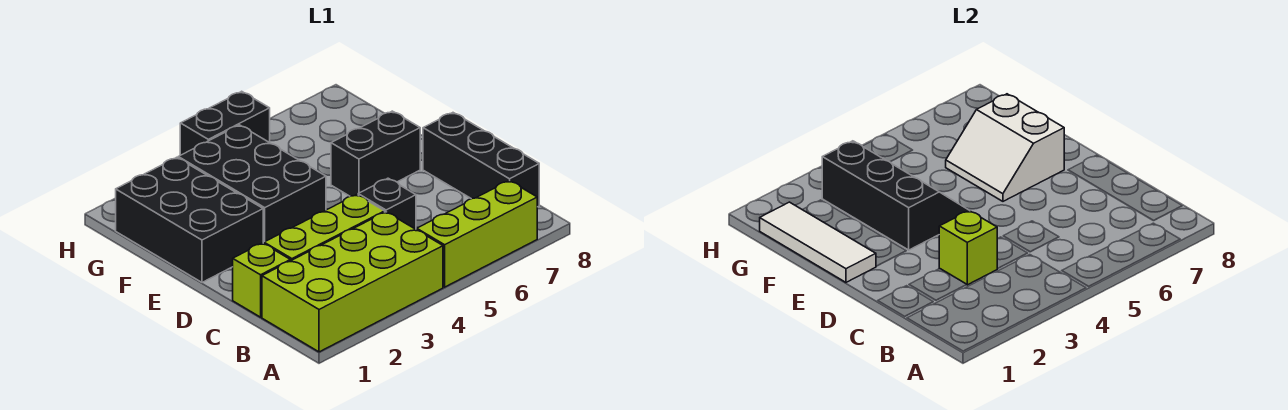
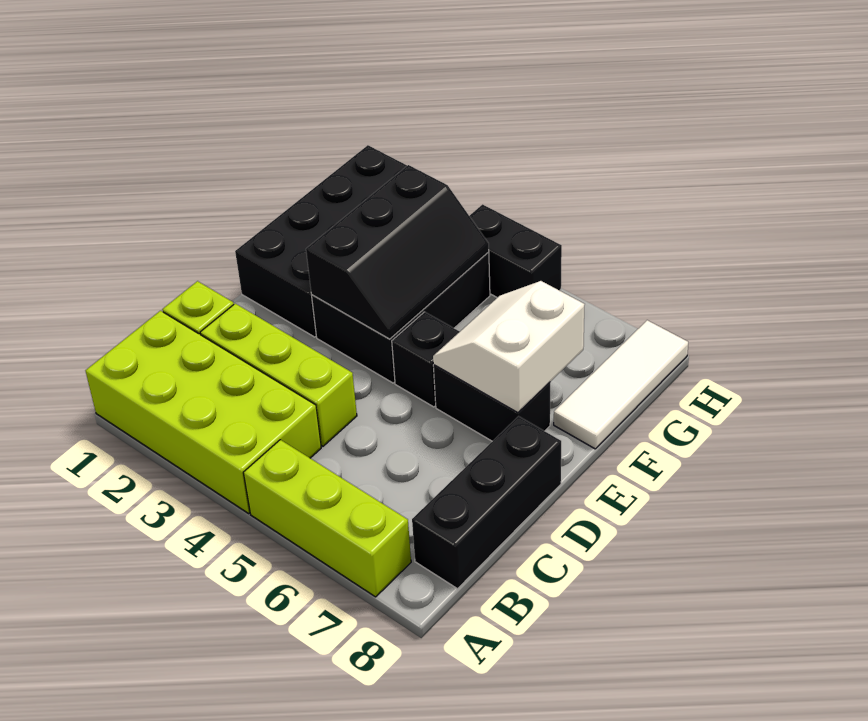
lime 1x1 brick [939,211,997,285] -> none
black 1x1 brick [358,178,416,229] -> black 1x1 brick moved to [392,312,460,407]
black 2x3 brick [116,157,263,282] -> black 2x4 brick [235,145,407,337]
white 1x3 tile [760,202,876,282] -> white 1x3 tile moved to [554,320,688,449]

